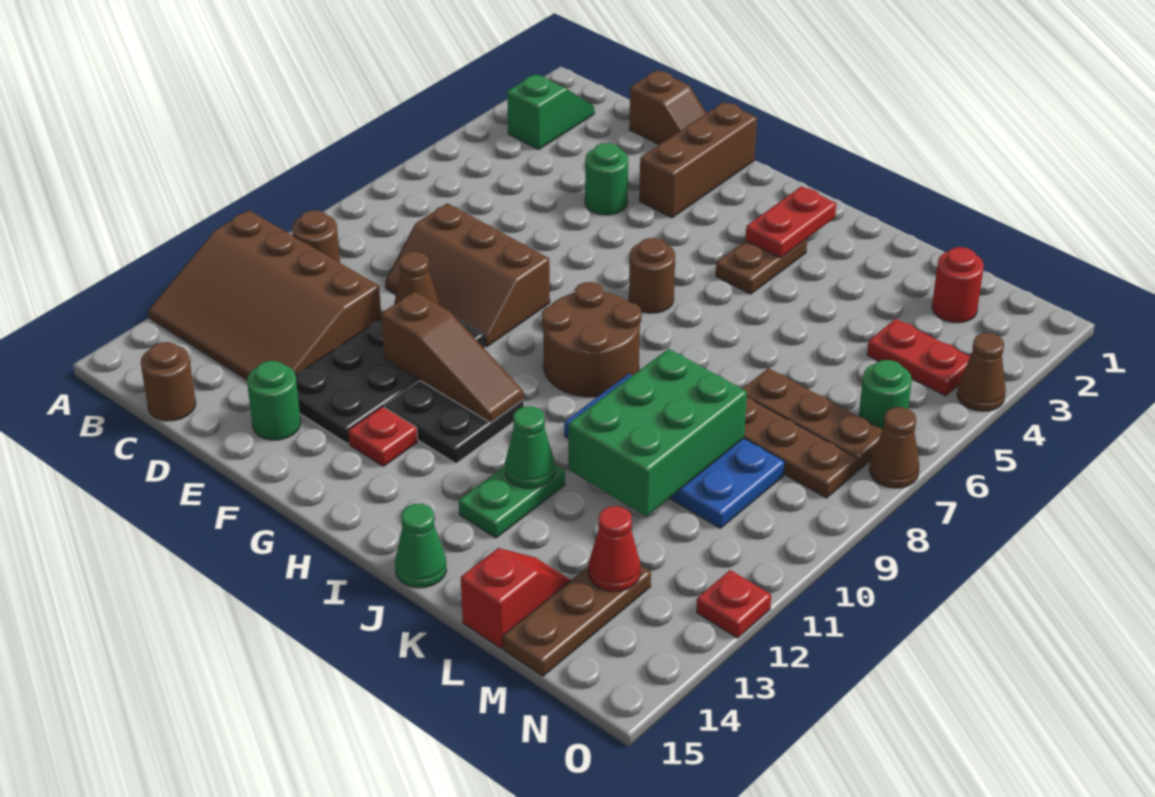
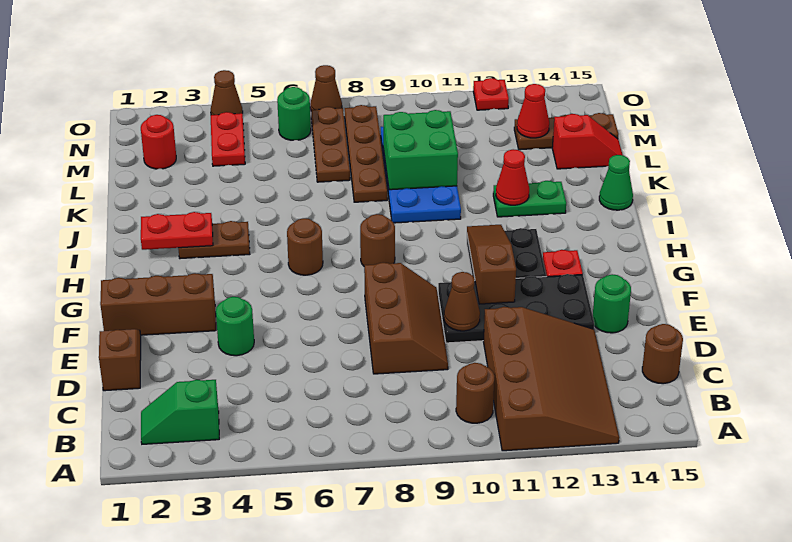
brown 2x2 round brick [542,282,641,397] -> brown 1x1 round brick [360,214,395,266]
green 1x1 cone [505,406,555,488] -> red 1x1 cone [496,149,529,205]
green 2x3 brick [568,349,747,516] -> green 2x2 brick [383,110,458,190]
red 1x2 slope [461,548,571,649] -> red 1x2 slope turned to [552,114,623,169]

